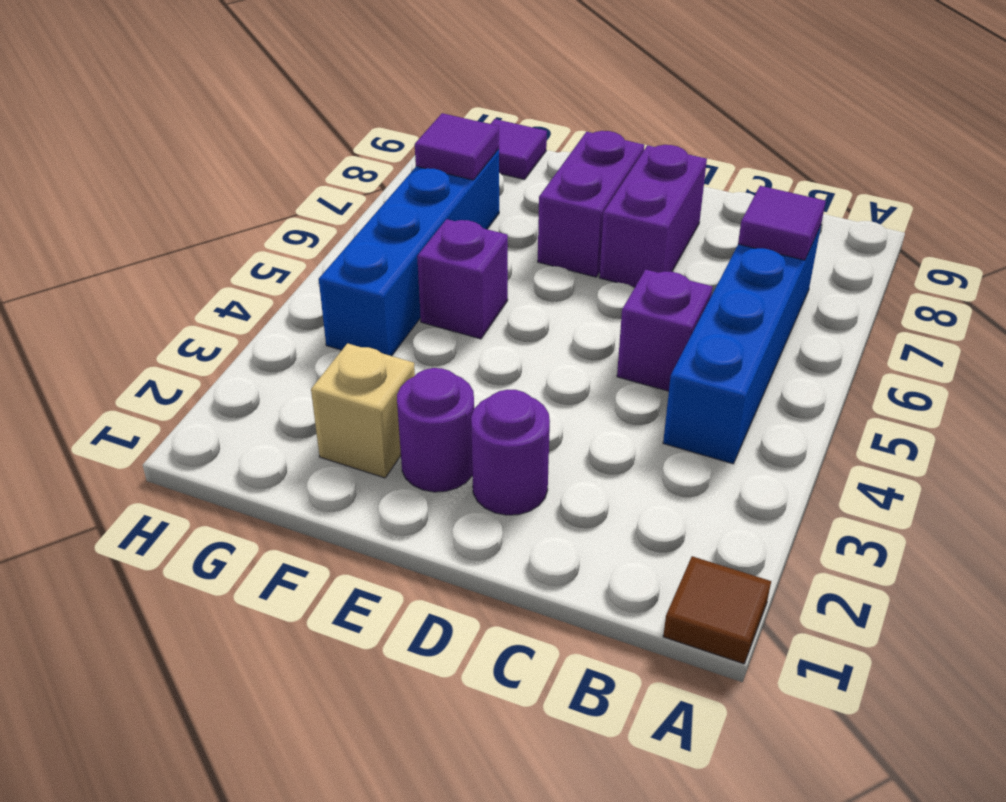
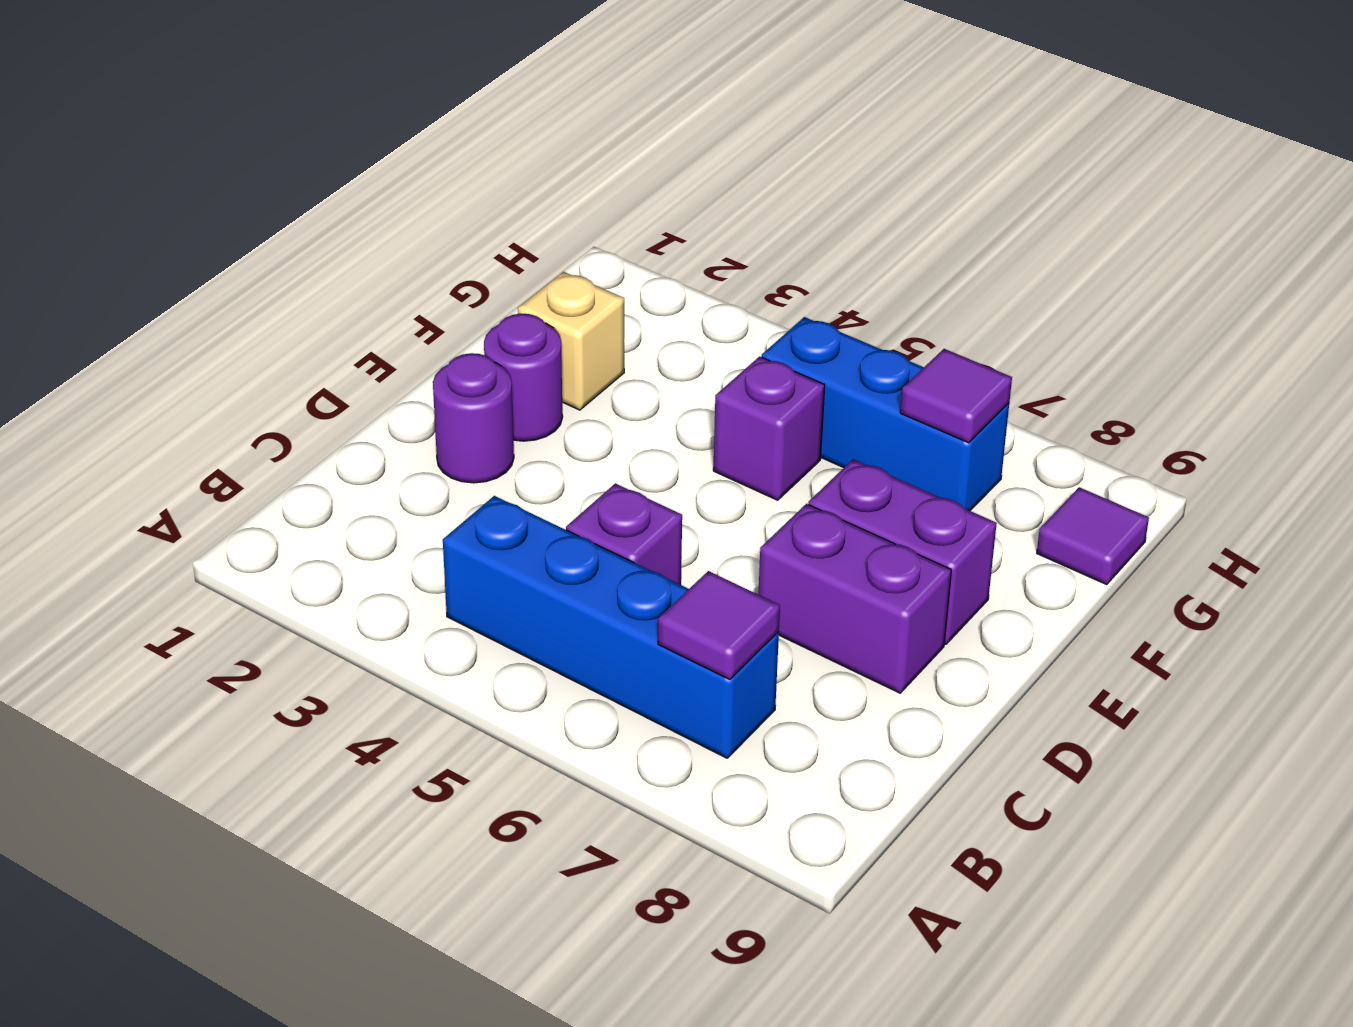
brown 1x1 tile [663,556,771,664] -> none
blue 1x4 brick [319,149,499,356] -> blue 1x3 brick [762,317,1009,511]

